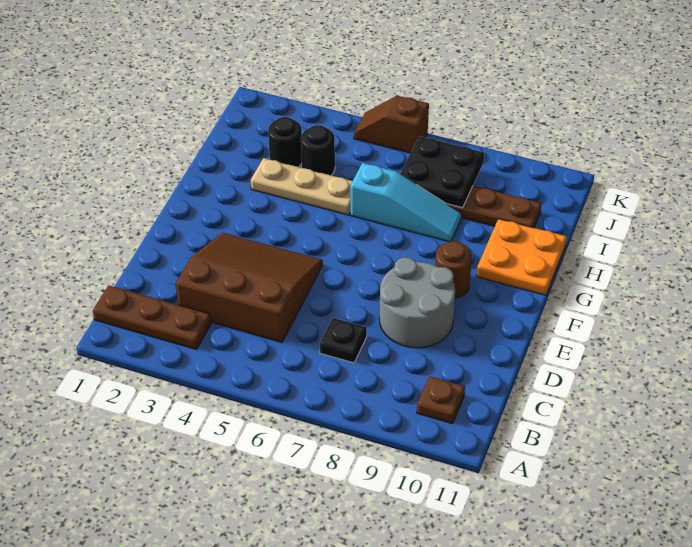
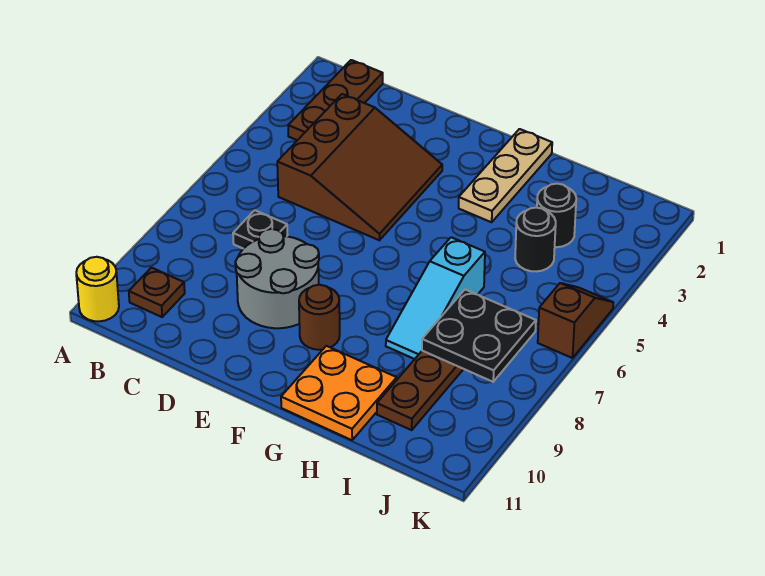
none -> yellow 1x1 round brick [76,257,119,321]
tan 1x3 plate [251,158,352,215] -> tan 1x3 plate moved to [459,129,552,222]

